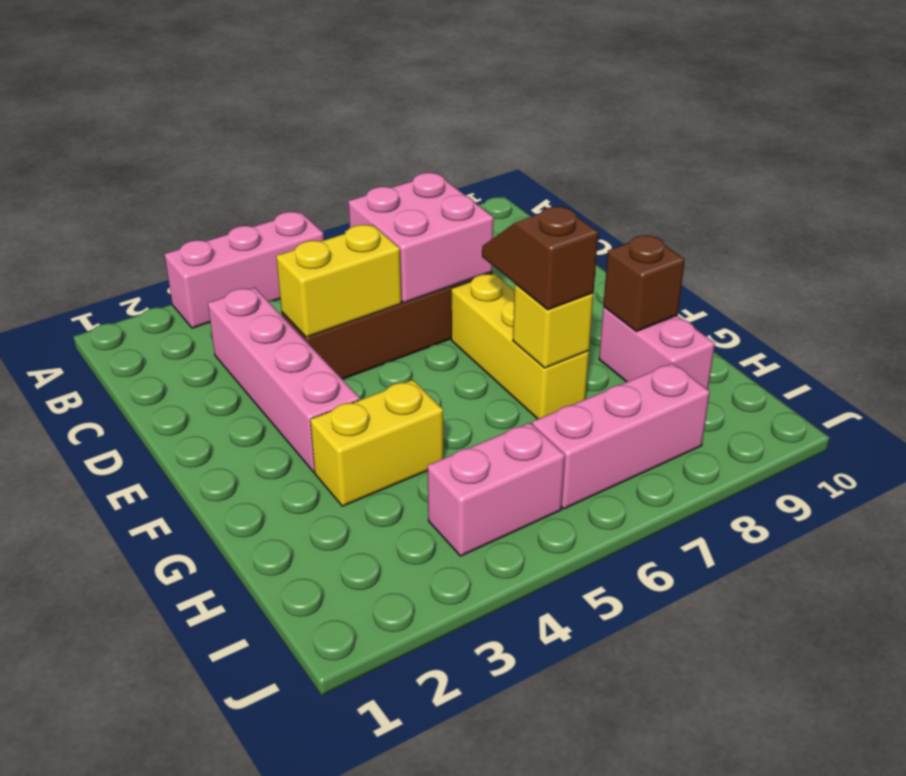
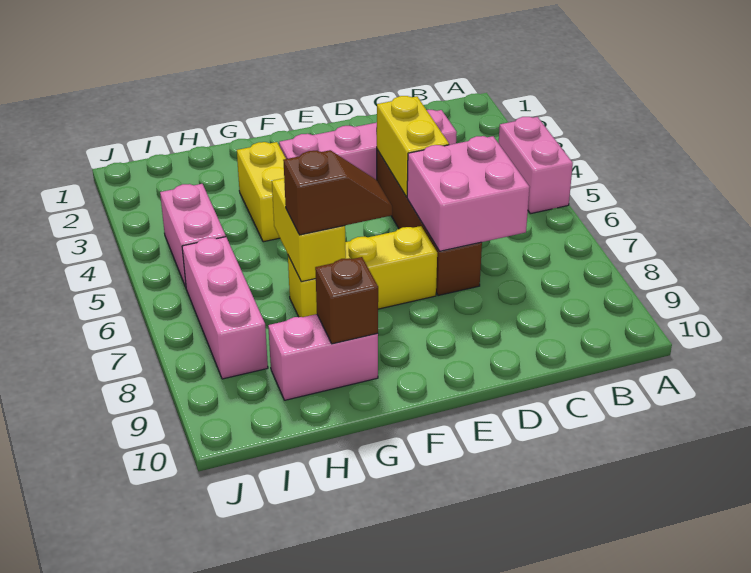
pink 1x3 brick [164,212,324,328] -> pink 1x2 brick [499,117,573,214]
yellow 1x1 brick [513,284,593,368] -> yellow 1x2 brick [272,178,346,282]

